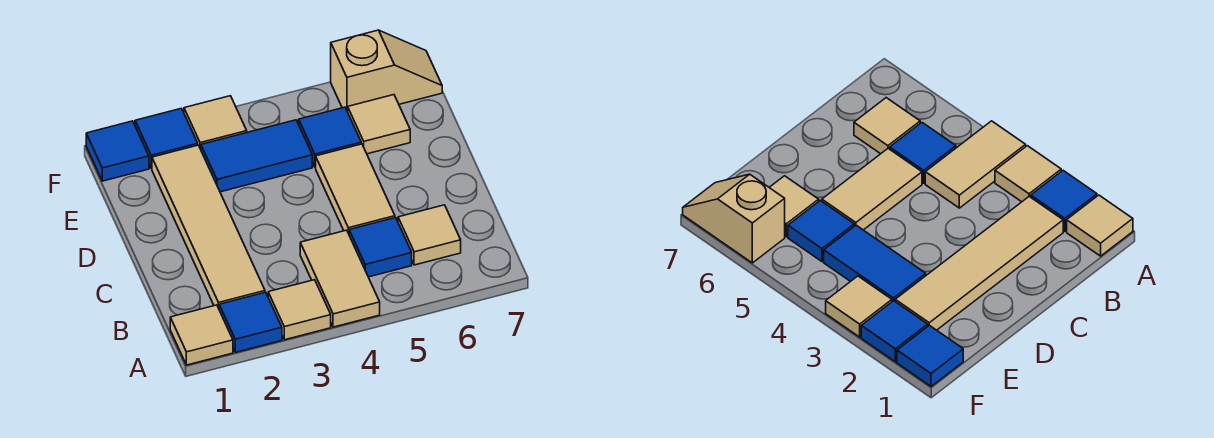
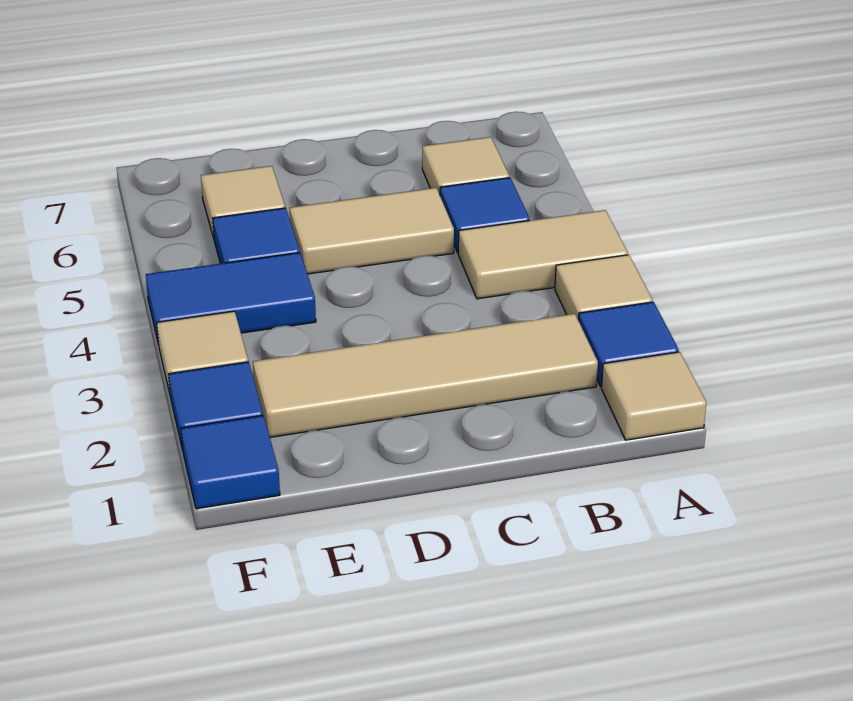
blue 1x2 tile [201,120,312,192] -> blue 1x2 tile turned to [146,253,316,344]
tan 1x2 slope [331,30,442,112] -> none

